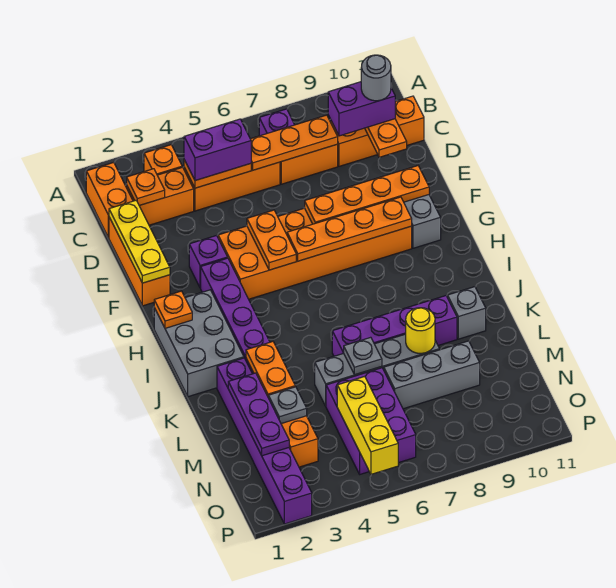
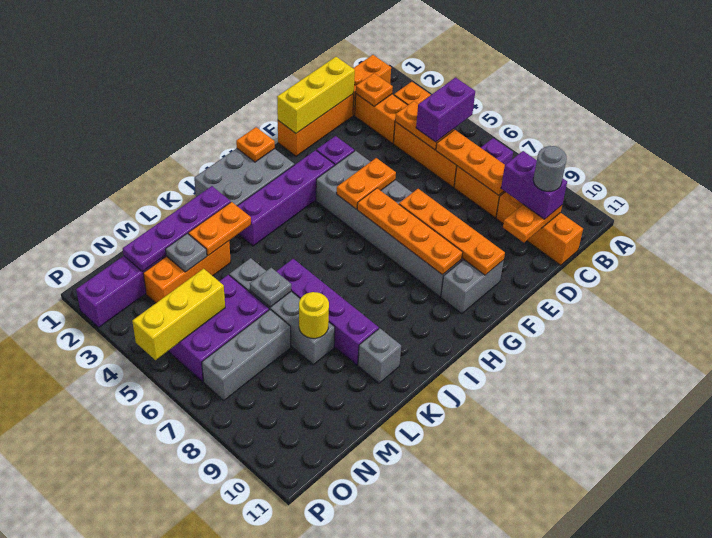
purple 1x2 brick [184,119,251,181] -> purple 1x2 brick turned to [416,78,475,142]
yellow 1x3 plate [109,201,170,283] -> yellow 1x3 brick [277,57,355,133]
orange 2x6 brick [218,208,412,299] -> grey 2x6 brick [316,151,464,297]
purple 1x3 plate [228,373,289,456] -> purple 1x4 plate [123,186,231,272]
grey 1x3 brick [384,341,480,409] -> grey 1x3 brick turned to [202,310,291,401]

